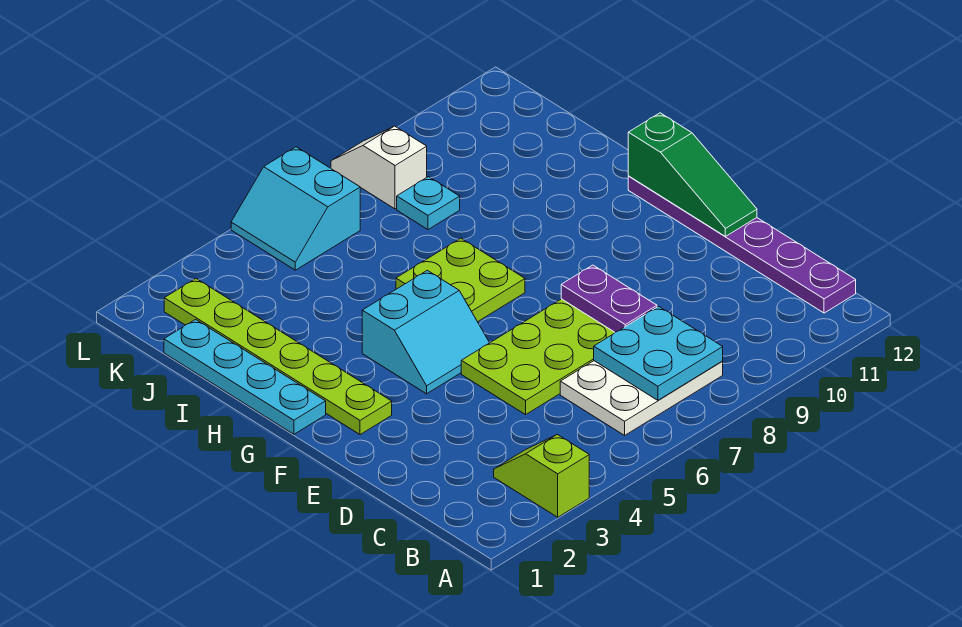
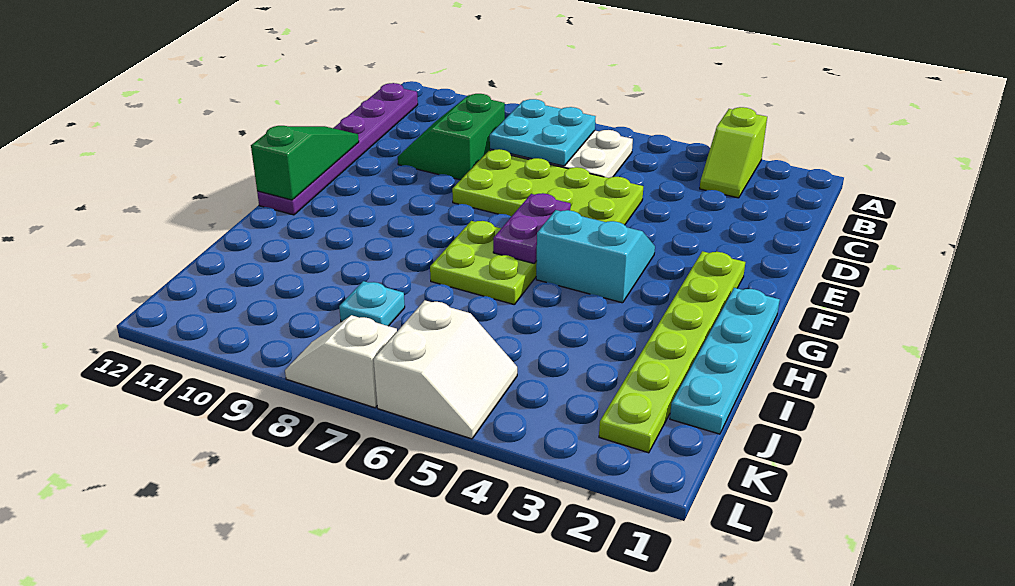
none -> green 2x2 slope [398,94,505,180]
purple 1x2 plate [561,265,657,332] -> purple 1x2 plate moved to [493,193,571,264]
cyan 2x2 slope [231,147,360,270] -> white 2x2 slope [373,300,517,439]
white 1x2 slope [331,126,427,209] -> white 1x2 slope turned to [285,315,397,408]

